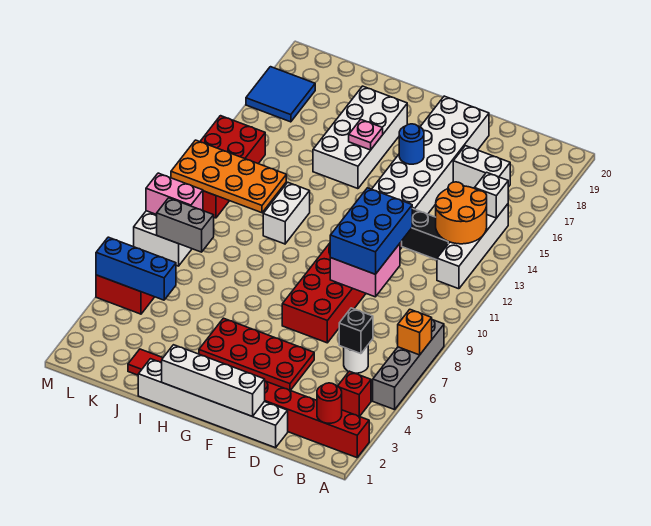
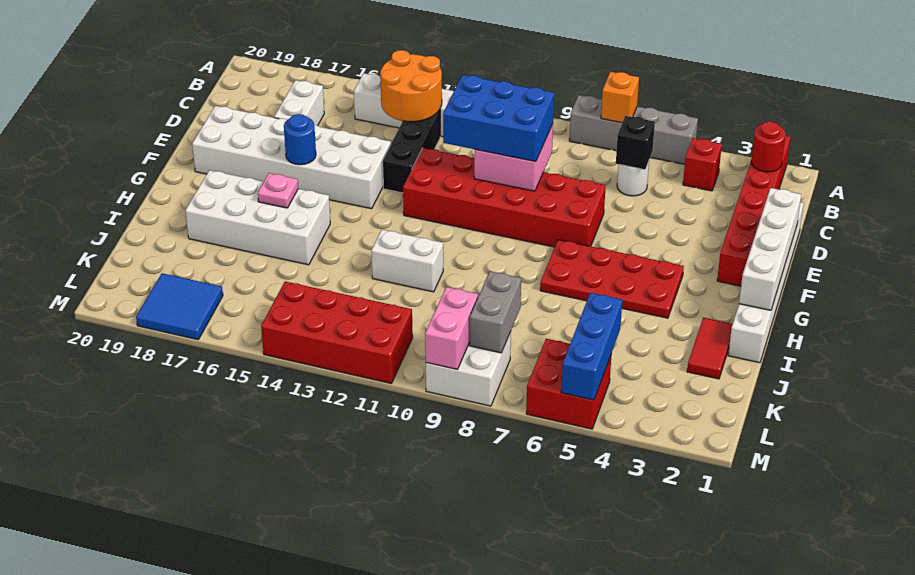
white 1x1 brick [475,172,508,218] -> none
red 2x4 plate [199,318,314,390] -> red 2x4 plate turned to [540,240,684,318]
orange 2x4 plate [171,140,286,213] -> none

